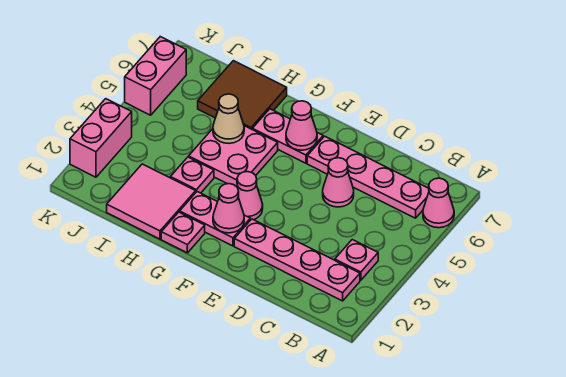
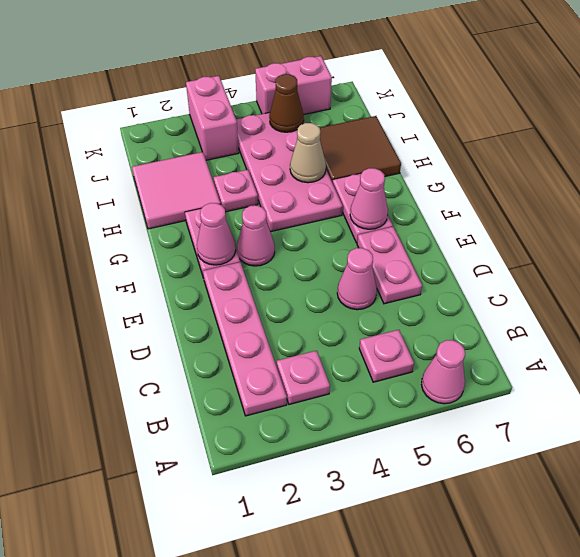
pink 1x4 plate [307,136,429,218] -> pink 1x2 plate [357,227,422,304]
pink 1x1 plate [161,212,205,253] -> pink 1x1 plate moved to [359,330,414,382]
pink 2x2 plate [189,126,278,187] -> pink 2x4 plate [236,112,343,232]
none -> brown 1x1 cone [269,74,304,132]
pink 1x2 brick [70,99,132,177] -> pink 1x2 brick turned to [186,76,239,160]

